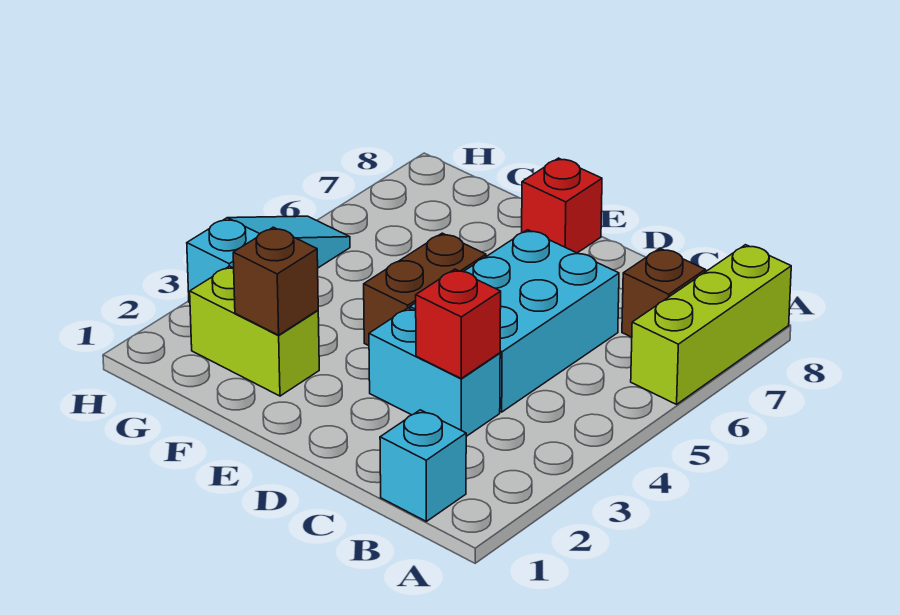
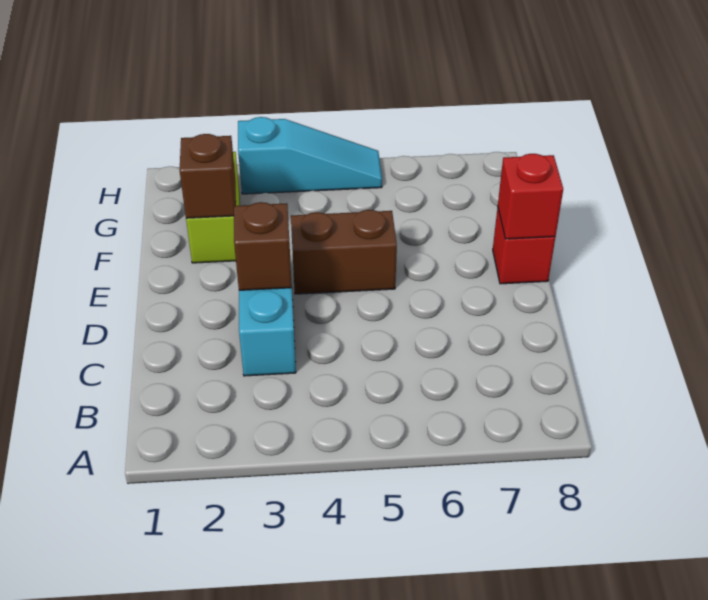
lime 1x3 brick [631,245,791,404] -> none
cyan 1x1 brick [380,410,466,521] -> none
brown 1x1 brick [622,248,705,337] -> brown 1x1 brick moved to [234,202,292,290]
red 1x1 brick [416,269,501,378] -> red 1x1 brick moved to [498,154,563,239]
cyan 2x3 brick [410,230,619,412] -> none

